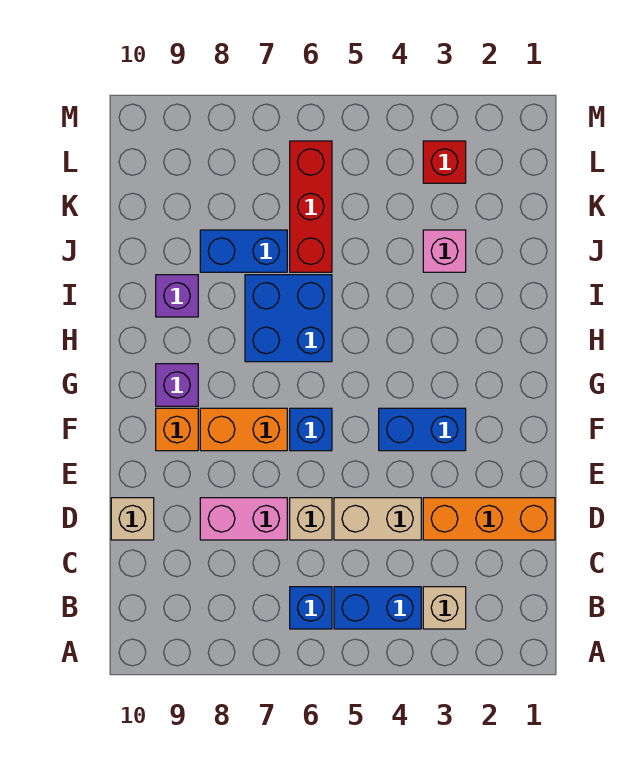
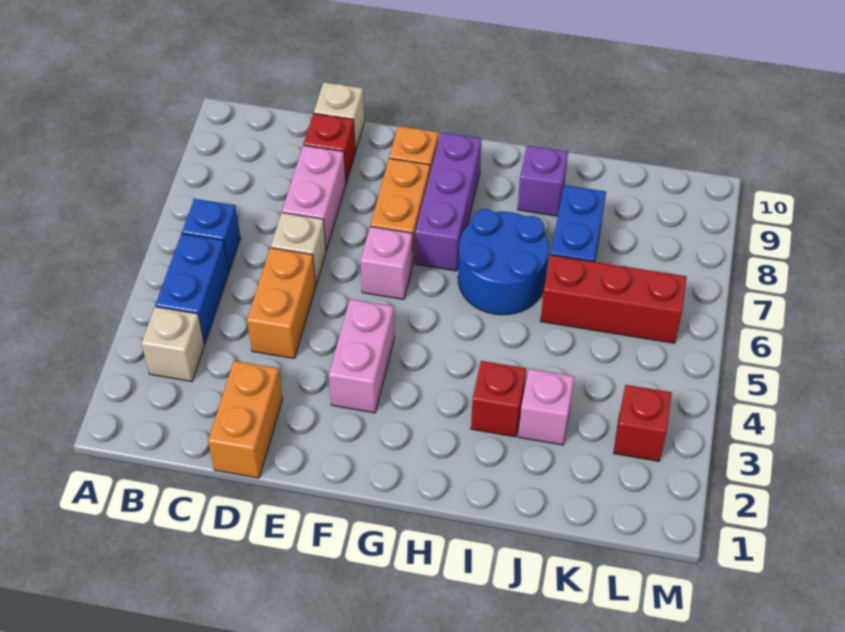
orange 1x3 brick [423,498,555,540] -> orange 1x2 brick [208,361,283,478]
tan 1x2 brick [334,498,421,540] -> orange 1x2 brick [247,248,316,358]
none -> red 1x1 brick [304,113,355,183]
blue 1x2 brick [379,408,466,451] -> pink 1x2 brick [329,299,394,413]
blue 1x1 brick [290,408,332,451] -> pink 1x1 brick [361,227,413,299]
purple 1x1 brick [156,364,198,406] -> purple 1x3 brick [415,133,481,271]
blue 2x2 brick [245,275,332,362] -> blue 2x2 round brick [458,209,549,315]
none -> red 1x1 brick [471,361,526,437]

